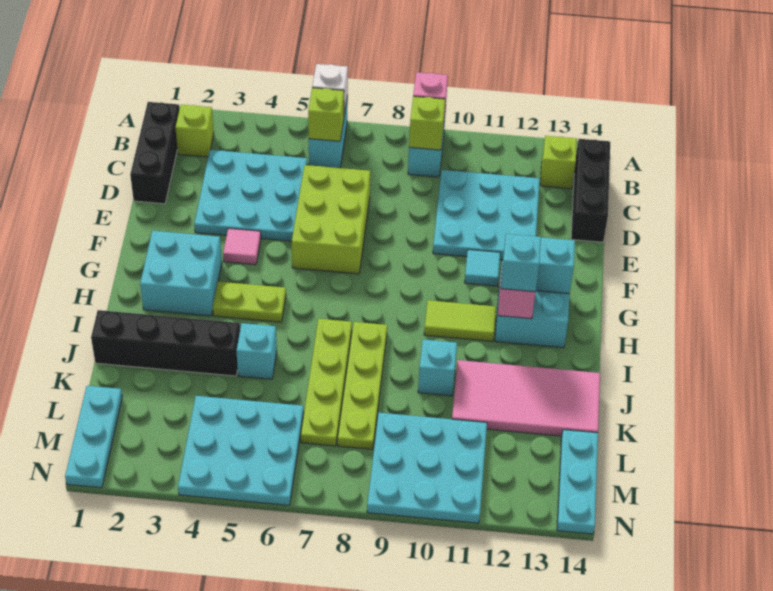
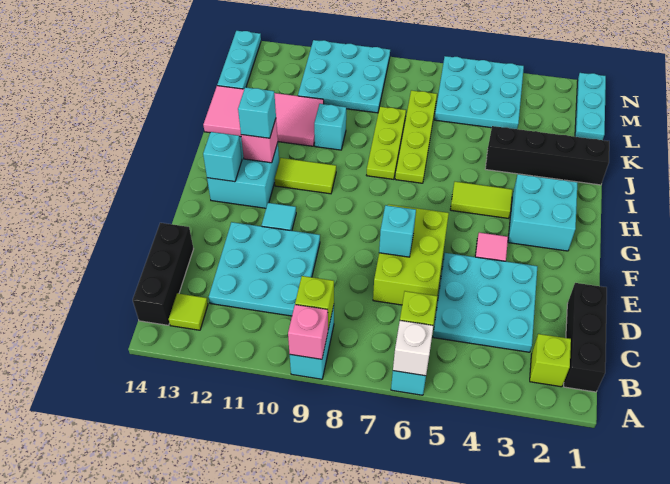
lime 1x1 brick [540,136,577,189] -> lime 1x1 tile [169,293,208,330]
lime 1x2 plate [213,282,286,322] -> lime 1x2 tile [450,182,512,218]
lime 1x4 plate [338,322,387,449] -> lime 1x3 plate [367,107,406,179]
cyan 1x1 brick [236,323,277,379] -> cyan 1x1 brick moved to [379,205,416,257]

